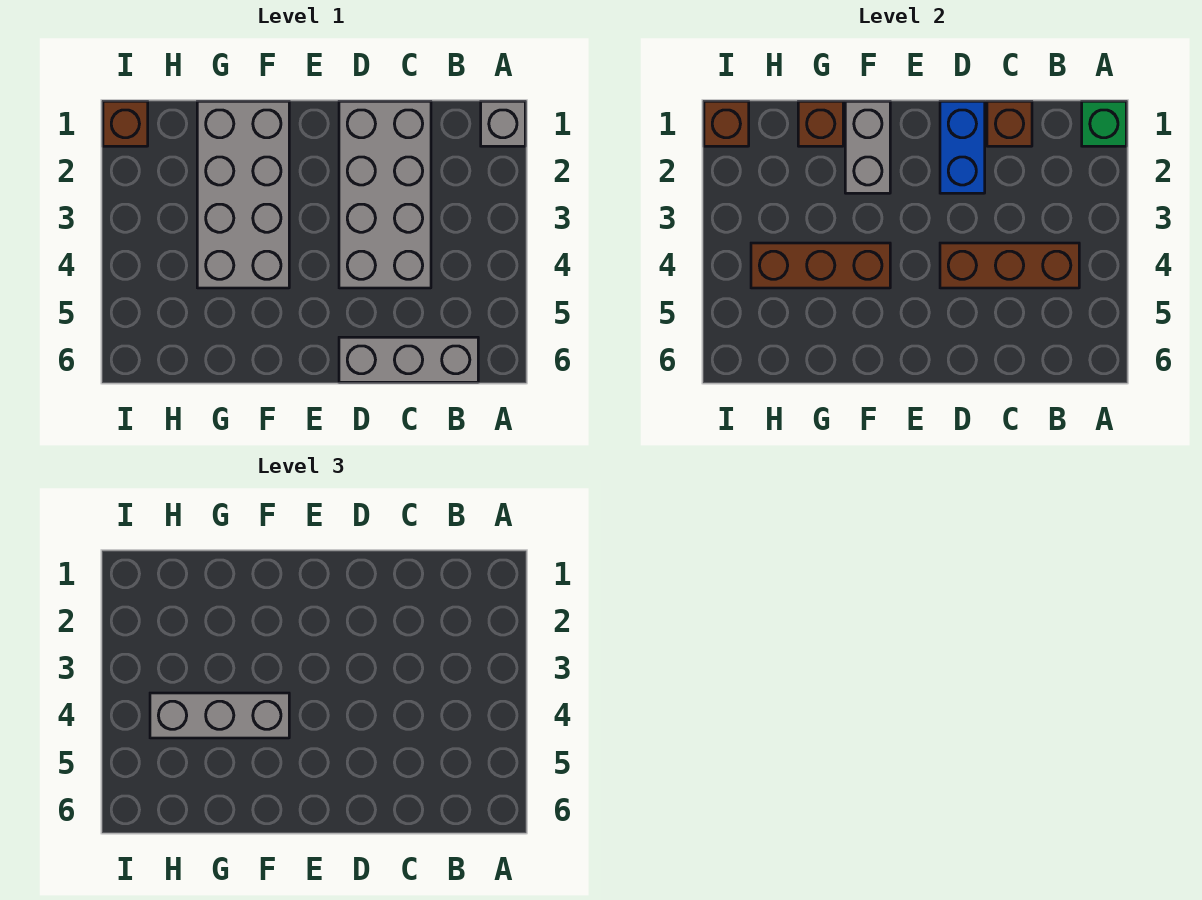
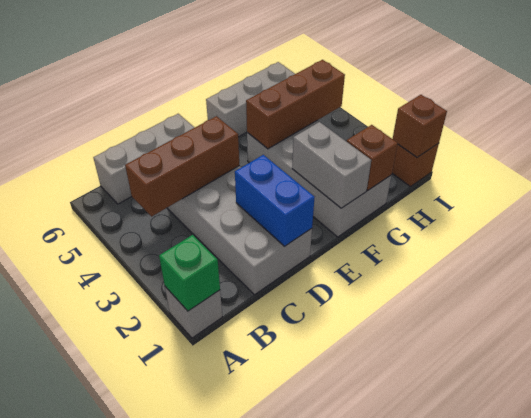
brown 1x1 brick [987,101,1032,146] -> none
grey 1x3 brick [150,693,289,738] -> grey 1x3 brick moved to [206,62,295,137]

